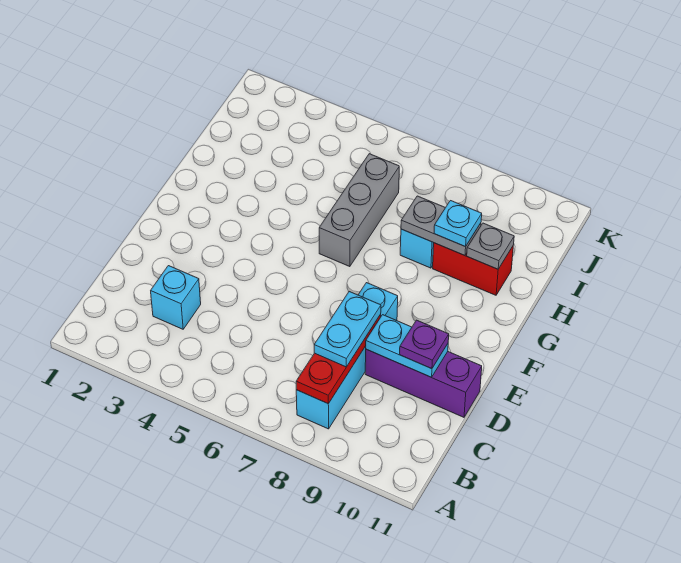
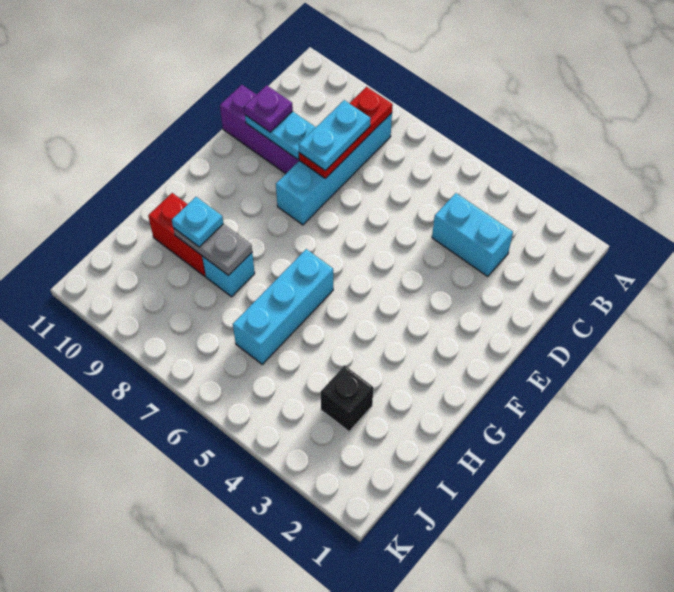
cyan 1x1 brick [151,266,201,329] -> cyan 1x2 brick [432,193,513,276]
grey 1x3 brick [319,154,399,267] -> cyan 1x3 brick [233,249,333,364]
grey 1x1 plate [467,223,514,269] -> none
none -> black 1x1 brick [321,366,373,431]

